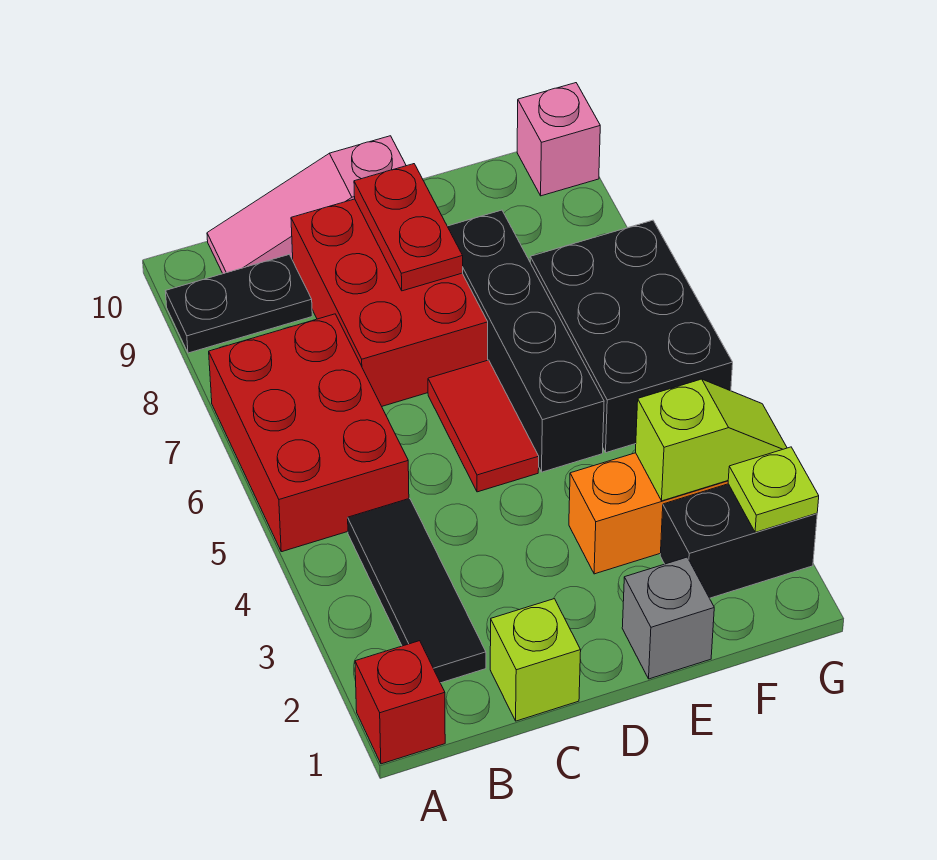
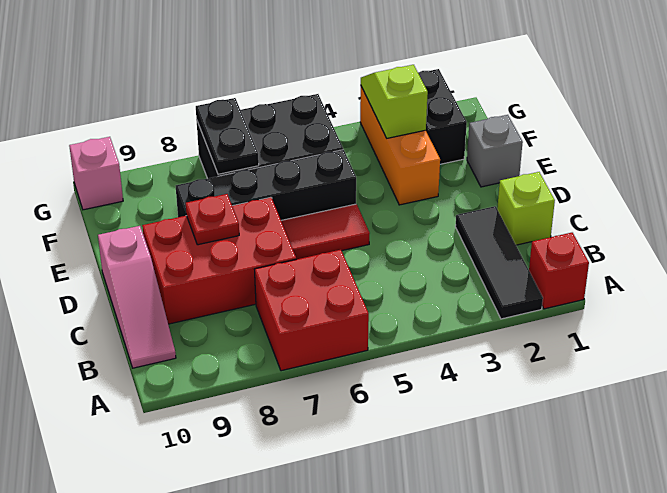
red 2x3 brick [209,314,409,552] -> red 2x2 brick [255,250,369,371]
black 1x2 plate [166,255,312,353] -> black 1x2 plate moved to [196,98,259,174]
black 1x3 tile [348,498,486,683] -> black 1x3 tile turned to [455,206,543,319]
red 1x2 plate [354,164,463,291] -> red 1x1 plate [186,194,239,245]
lime 1x1 plate [728,447,819,532] -> none

